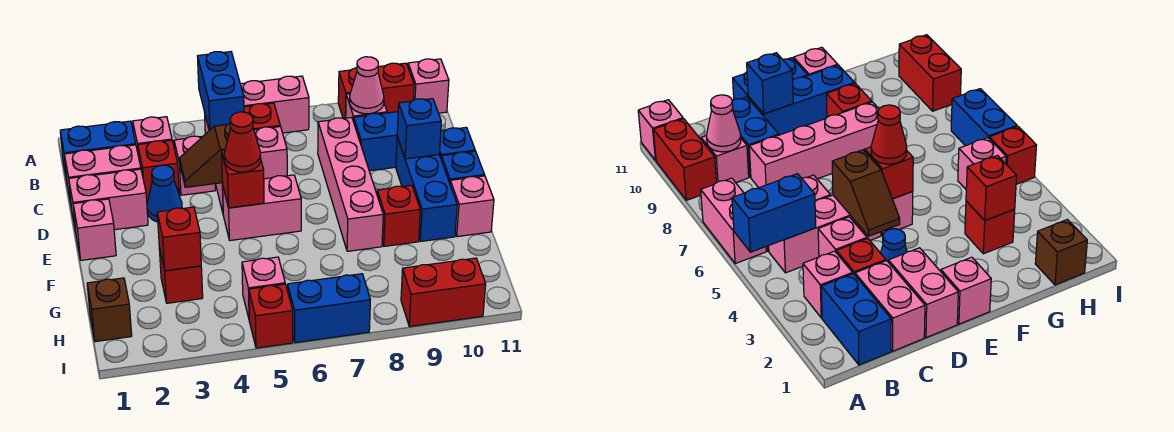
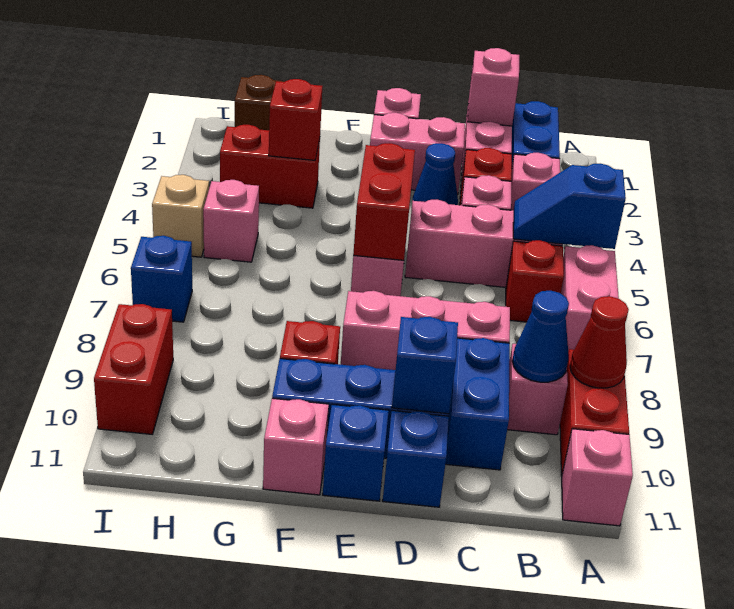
blue 1x2 brick [198,52,244,131] -> blue 1x2 slope [513,164,626,249]
pink 1x1 cone [350,57,384,114] -> blue 1x1 cone [512,291,569,382]
pink 1x1 brick [254,127,287,179] -> pink 1x1 brick moved to [468,48,519,126]
pink 1x4 brick [318,118,383,251] -> pink 1x3 brick [341,291,510,370]
pink 1x2 brick [69,169,148,232] -> pink 1x2 brick turned to [370,113,465,194]
brown 1x2 slope [179,123,231,187] -> none
red 1x1 brick [222,150,264,208] -> red 1x2 brick [353,143,415,260]
red 1x1 cone [224,112,261,172] -> red 1x1 cone moved to [570,296,629,388]
red 1x1 brick [159,247,203,303] -> red 1x2 brick [220,125,320,208]
red 1x1 brick [249,284,293,348] -> tan 1x1 brick [152,175,209,257]
blue 1x2 brick [288,274,370,343] -> blue 1x1 brick [131,236,192,322]

